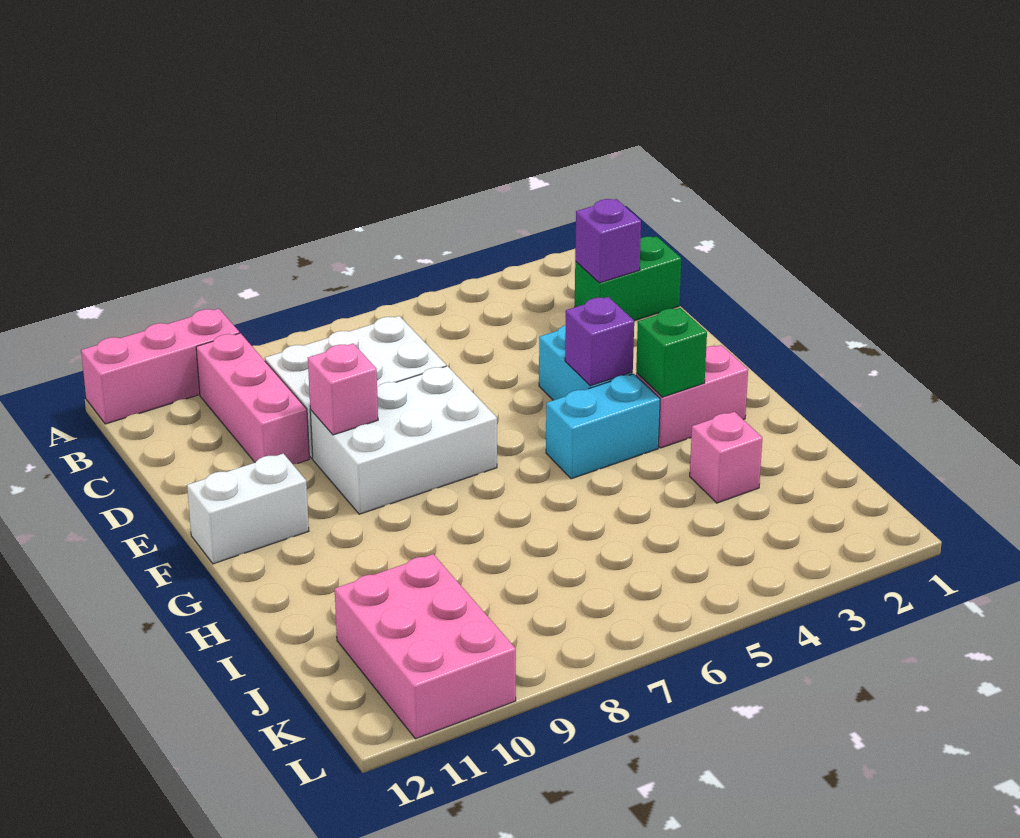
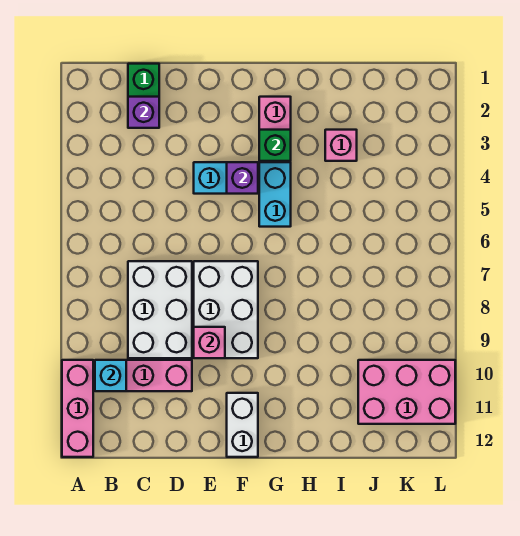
none -> cyan 1x1 brick [95,360,126,391]

